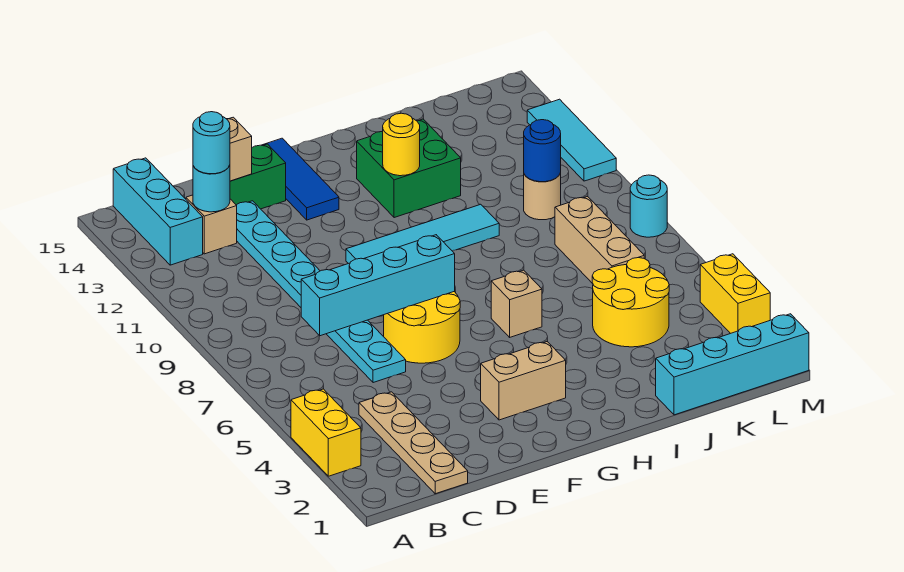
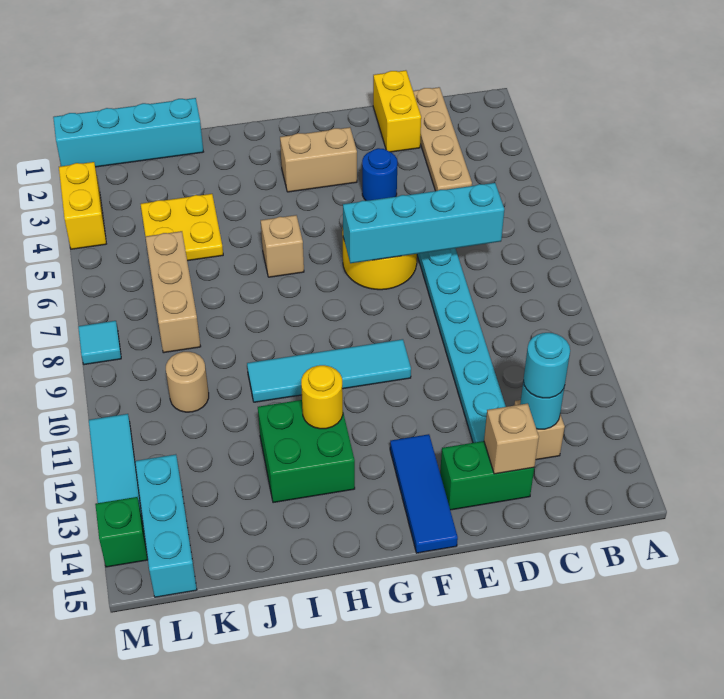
yellow 1x2 brick [291,389,361,476] -> yellow 1x2 brick moved to [373,70,421,152]
cyan 1x3 brick [113,158,203,265] -> cyan 1x3 brick moved to [135,454,197,597]
yellow 2x2 round brick [592,258,669,347] -> yellow 2x2 plate [141,194,223,261]
blue 1x1 round brick [524,120,561,182] -> blue 1x1 round brick moved to [362,148,397,201]
cyan 1x1 round brick [630,175,667,237] -> cyan 1x1 tile [78,321,121,365]
none -> green 1x1 brick [95,497,148,567]

